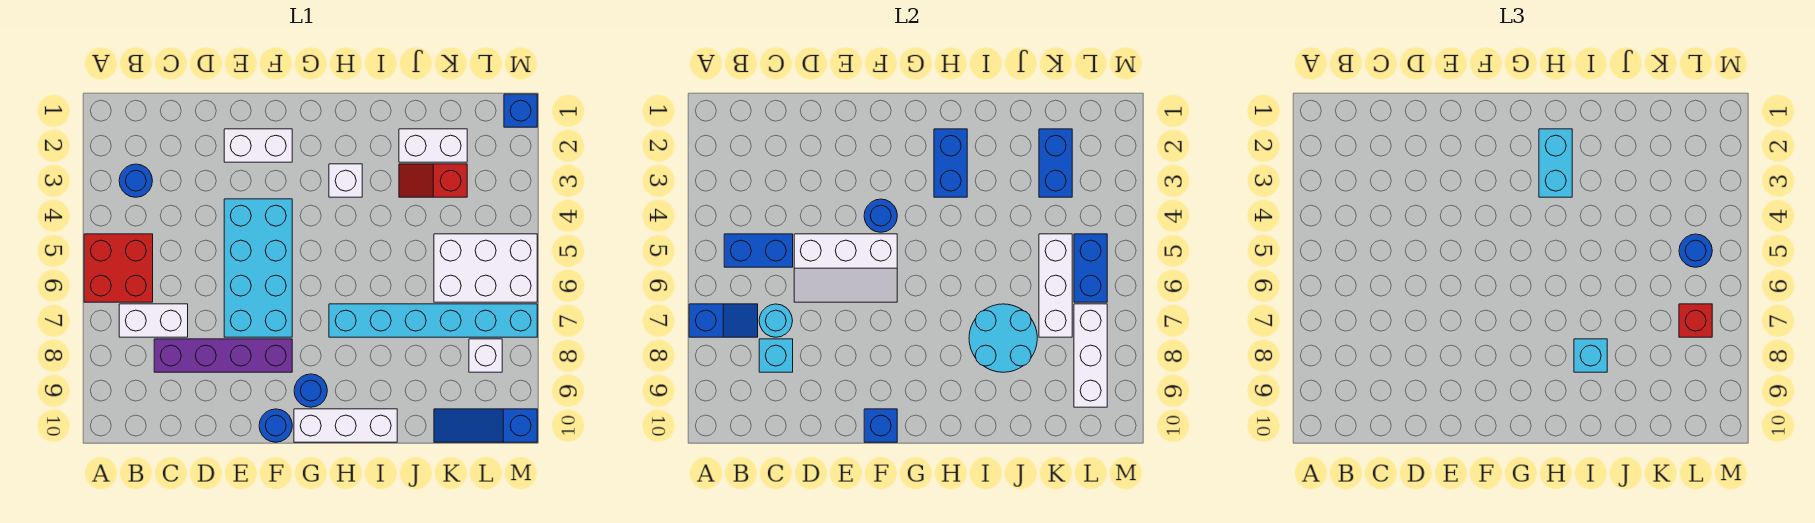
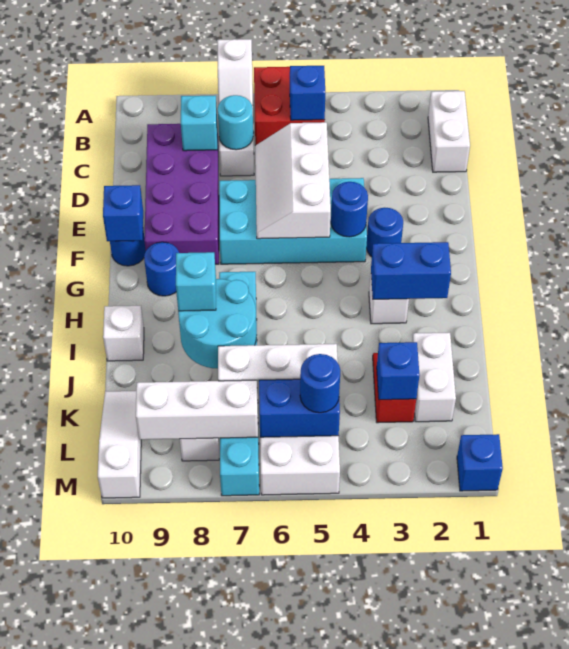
blue 1x2 slope [689,304,758,337] -> white 1x2 slope [217,39,253,108]
blue 1x1 round brick [119,164,152,197] -> blue 1x1 round brick moved to [366,208,403,257]
blue 1x2 brick [724,234,793,267] -> blue 1x1 brick [290,66,325,120]
purple 1x4 brick [154,339,292,372] -> purple 2x4 brick [144,124,219,264]
white 1x2 brick [224,129,292,162] -> white 1x2 brick moved to [428,91,470,172]
white 1x3 brick [294,409,397,442] -> white 1x1 brick [103,306,144,361]
cyan 1x2 brick [1539,129,1572,197] -> none
blue 1x2 brick [1039,129,1072,197] -> blue 1x1 brick [377,342,419,400]
blue 1x3 slope [434,409,537,442] -> white 1x3 slope [98,391,141,498]
red 1x1 brick [1679,304,1712,337] -> none

